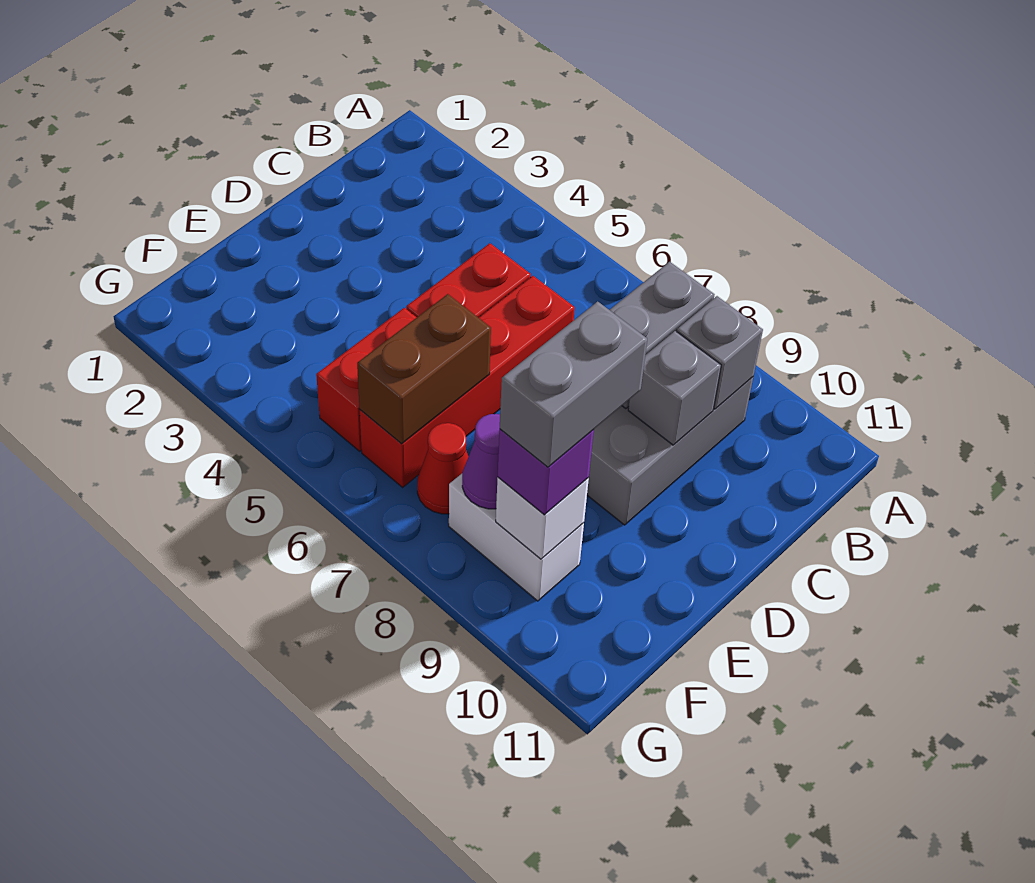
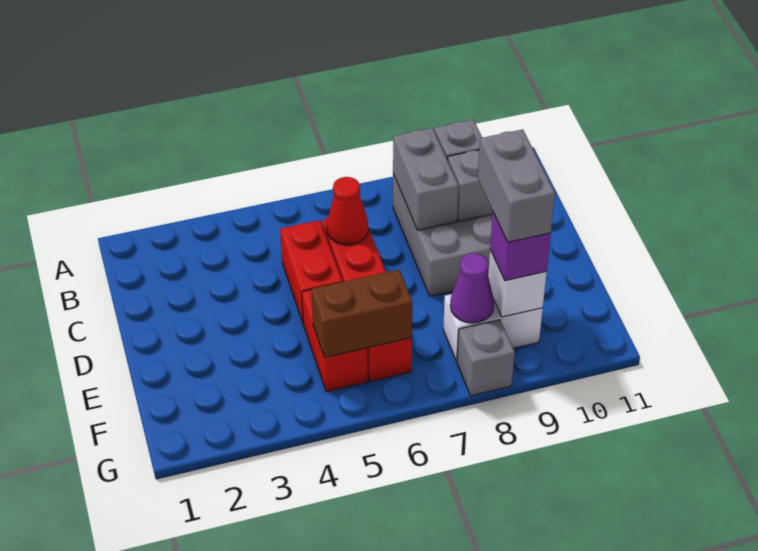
brown 1x2 brick [357,294,491,444] -> brown 1x2 brick turned to [311,270,412,358]
red 1x1 cone [417,423,469,514] -> red 1x1 cone moved to [327,177,368,245]
none -> grey 1x1 brick [457,320,515,396]

